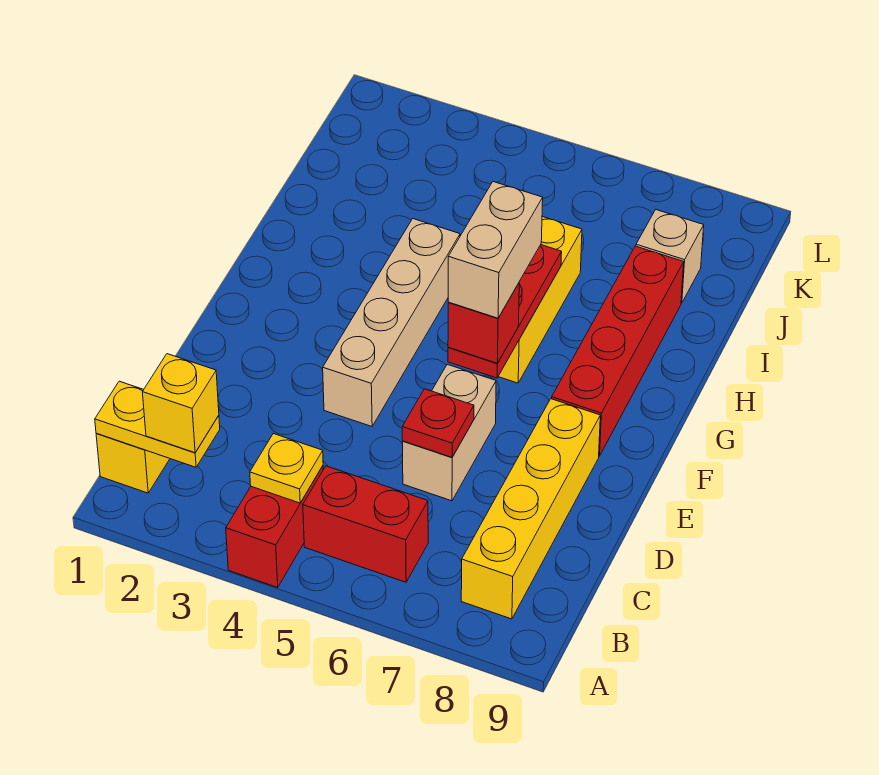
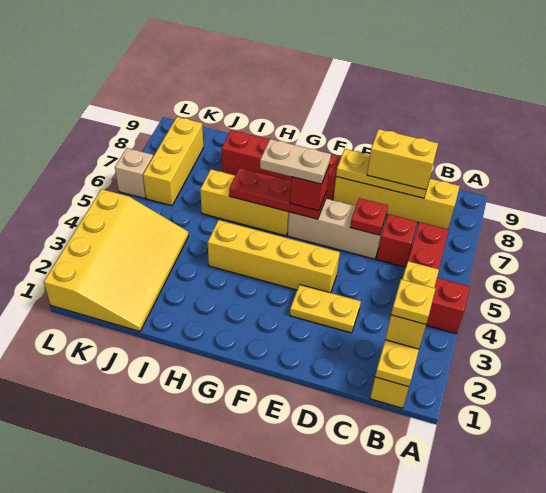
none -> yellow 1x1 plate [391,279,435,324]
none -> red 1x1 brick [377,214,417,267]
none -> yellow 1x3 plate [336,149,430,198]
none -> yellow 1x2 brick [367,129,438,190]
none -> yellow 1x2 plate [290,285,361,333]
tan 1x2 brick [403,365,496,501] -> tan 1x3 brick [288,199,386,259]
tan 1x4 brick [323,219,460,426] -> yellow 1x4 brick [208,220,340,293]
tan 1x2 brick [448,182,543,318] -> tan 1x2 plate [260,139,331,184]
none -> yellow 3x4 slope [44,189,189,331]
tan 1x1 brick [636,210,704,303] -> tan 1x1 brick moved to [115,148,153,198]
none -> yellow 1x3 brick [143,117,204,206]

